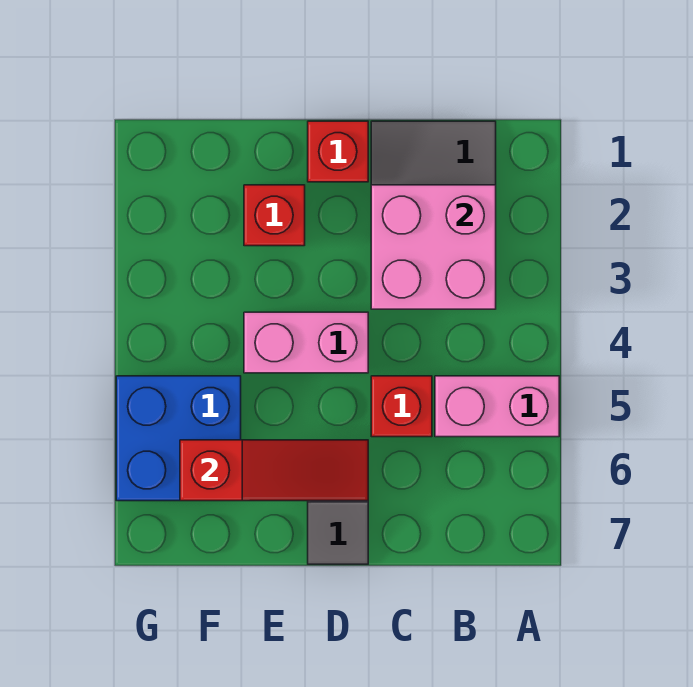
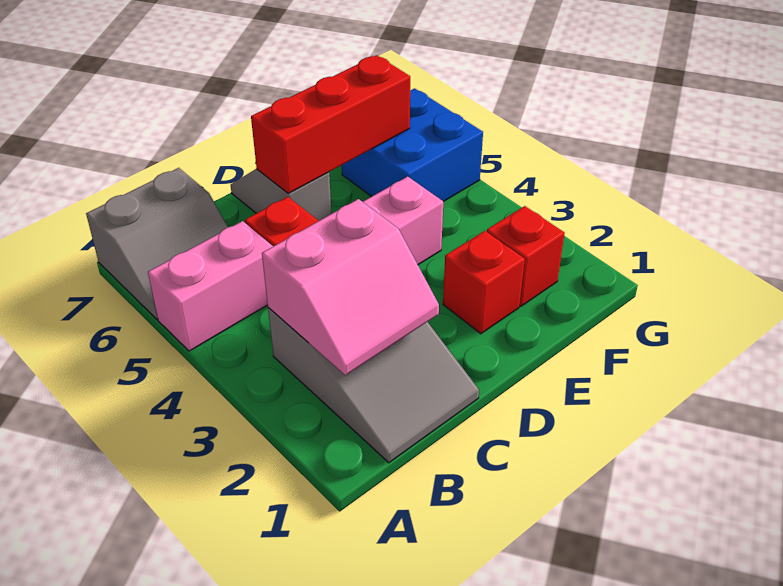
none -> grey 2x2 slope [86,168,228,319]
pink 2x2 brick [371,185,496,309] -> pink 2x2 slope [262,199,439,375]
red 1x1 brick [308,121,368,182] -> red 1x1 brick moved to [487,206,565,306]
red 1x3 slope [180,440,368,501] -> red 1x3 brick [251,55,410,193]

